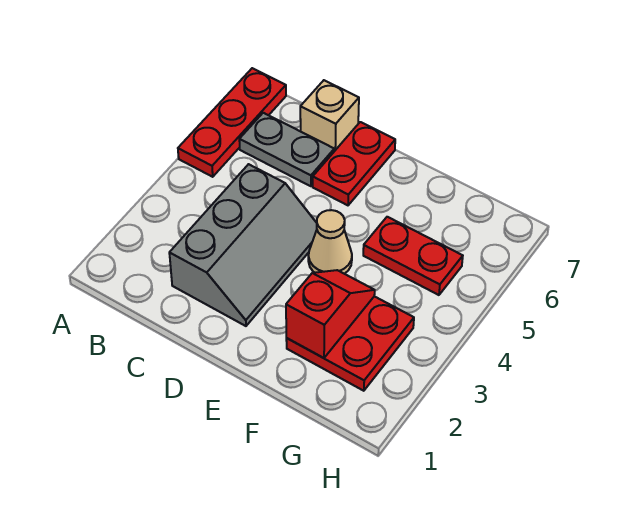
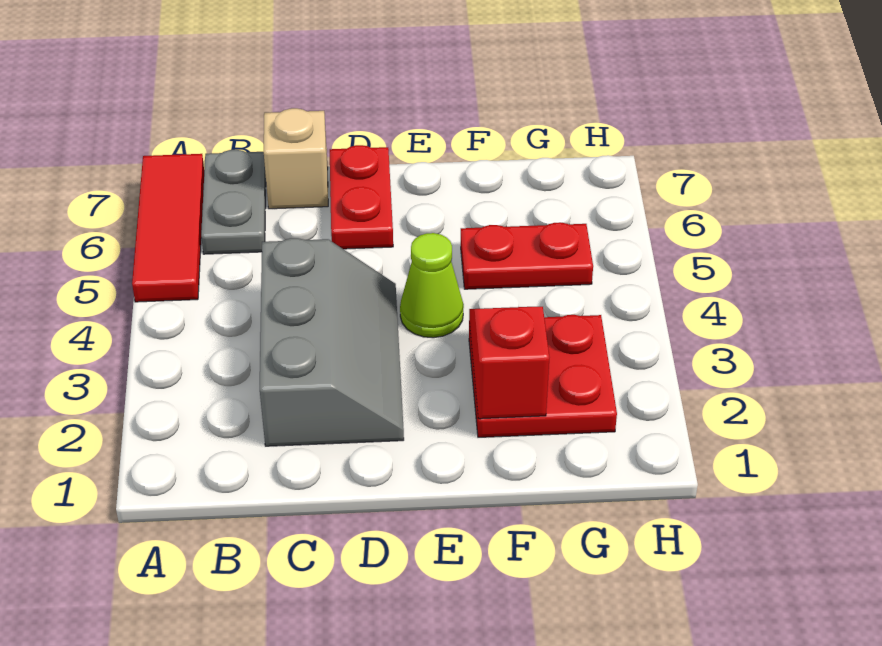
red 1x3 plate [178,68,286,177] -> red 1x3 tile [132,154,204,302]
grey 1x2 plate [239,113,334,186] -> grey 1x2 plate turned to [201,150,266,254]
tan 1x1 cone [308,210,352,274] -> lime 1x1 cone [400,233,464,338]

